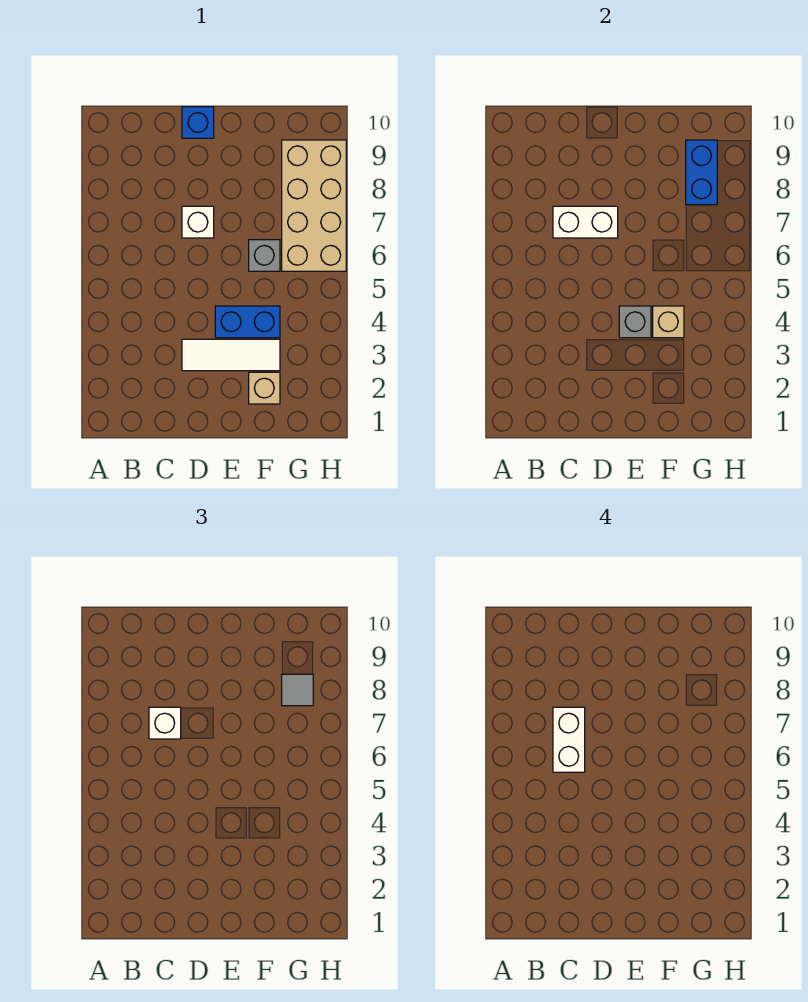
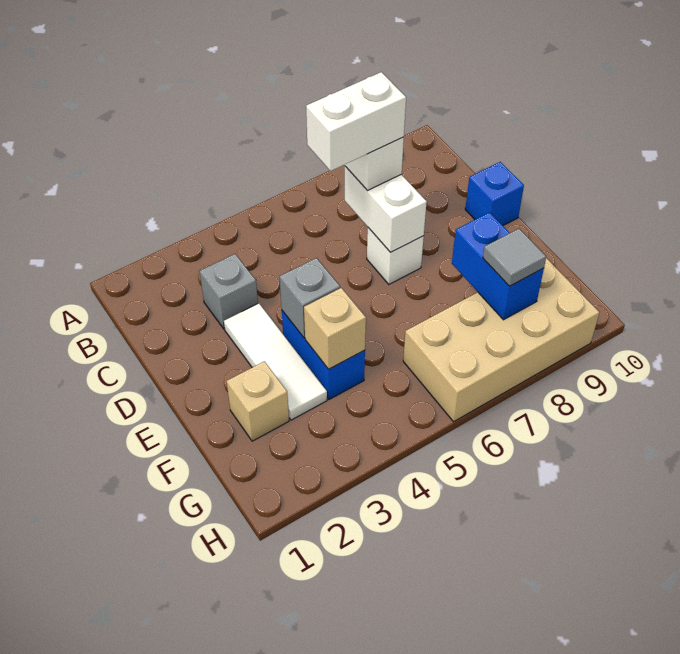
grey 1x1 brick [249,240,280,271] -> grey 1x1 brick moved to [199,254,258,329]
blue 1x2 brick [686,140,717,205] -> blue 1x2 brick turned to [452,212,544,320]

